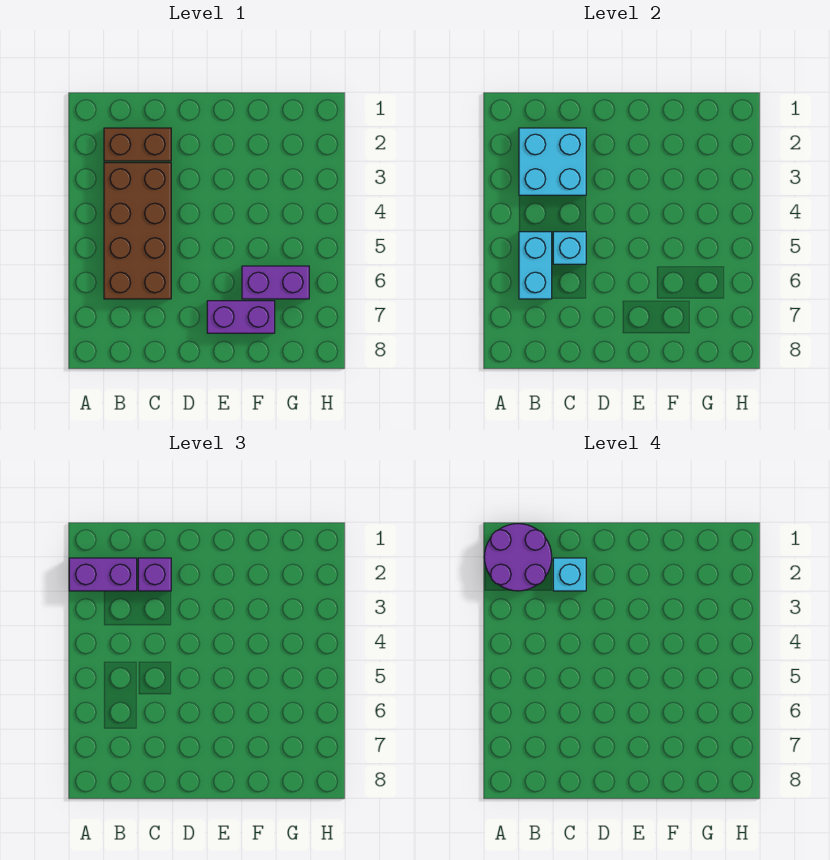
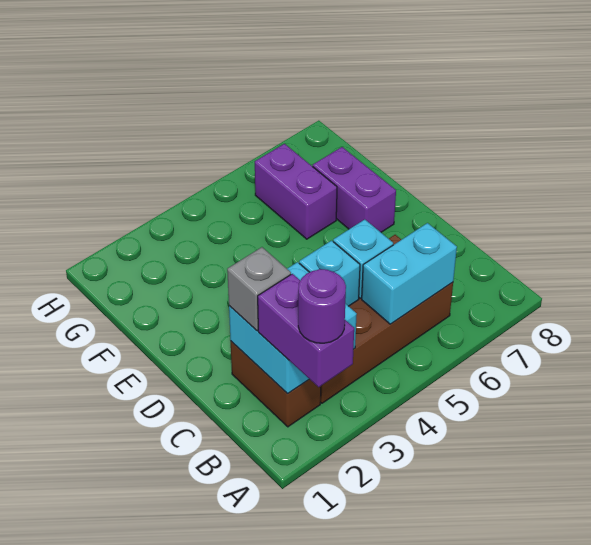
purple 2x2 round brick [484,524,552,591] -> purple 1x1 round brick [298,269,346,343]
purple 1x1 brick [138,558,171,591] -> grey 1x1 brick [227,247,291,331]
cyan 1x1 brick [553,558,586,591] -> cyan 1x1 brick moved to [299,241,360,306]

